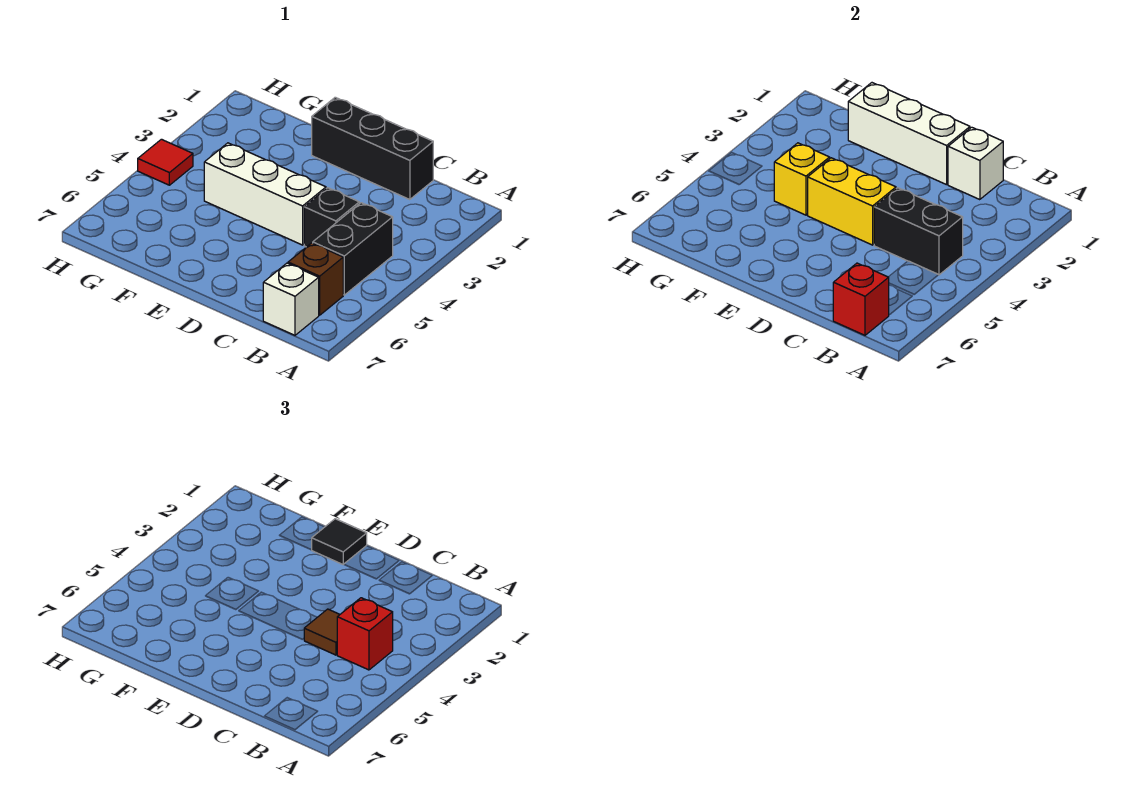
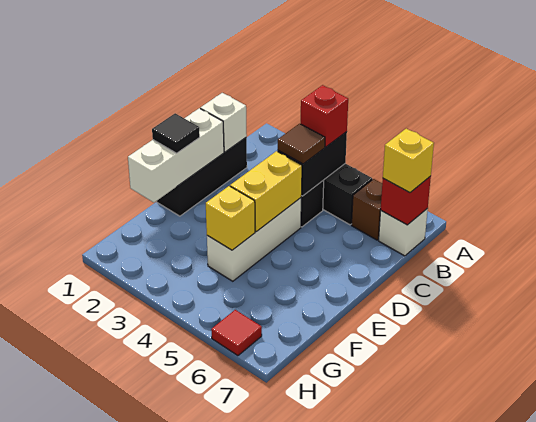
none -> yellow 1x1 brick [383,129,434,193]
red 1x1 tile [138,139,193,185] -> red 1x1 tile moved to [211,310,262,356]

